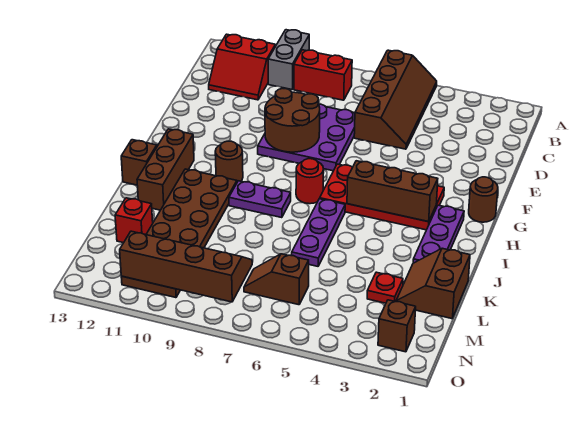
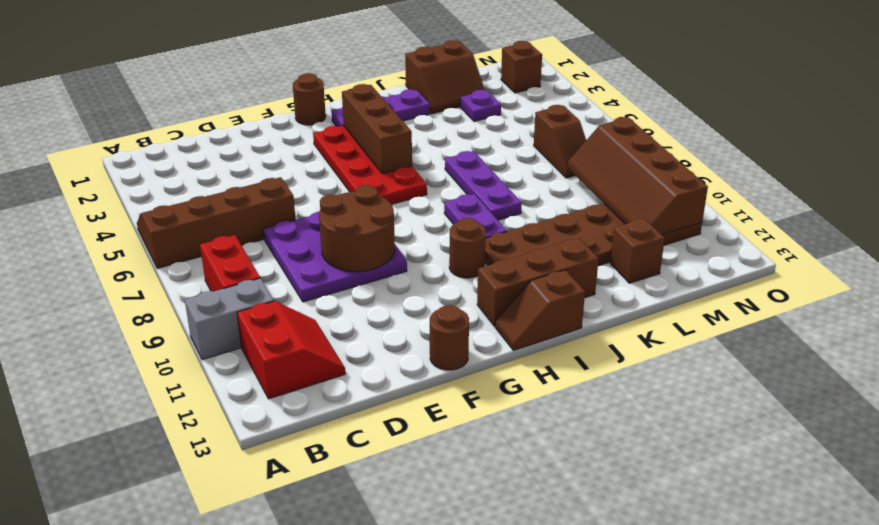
none -> brown 1x1 round brick [430,305,469,370]
red 1x1 round brick [296,159,324,204] -> none
purple 1x3 plate [292,199,345,266] -> purple 1x3 plate turned to [445,151,522,220]
red 1x1 plate [367,272,403,303] -> purple 1x1 plate [460,90,501,121]
red 1x1 brick [115,198,153,243] -> brown 1x1 brick [610,219,665,283]

